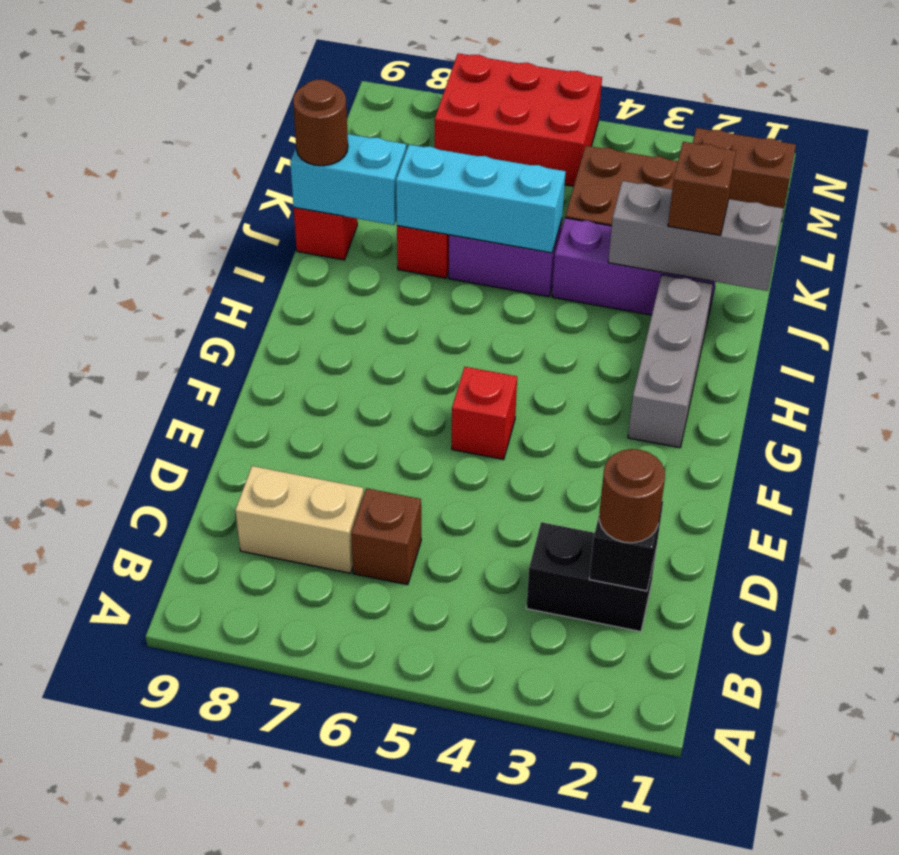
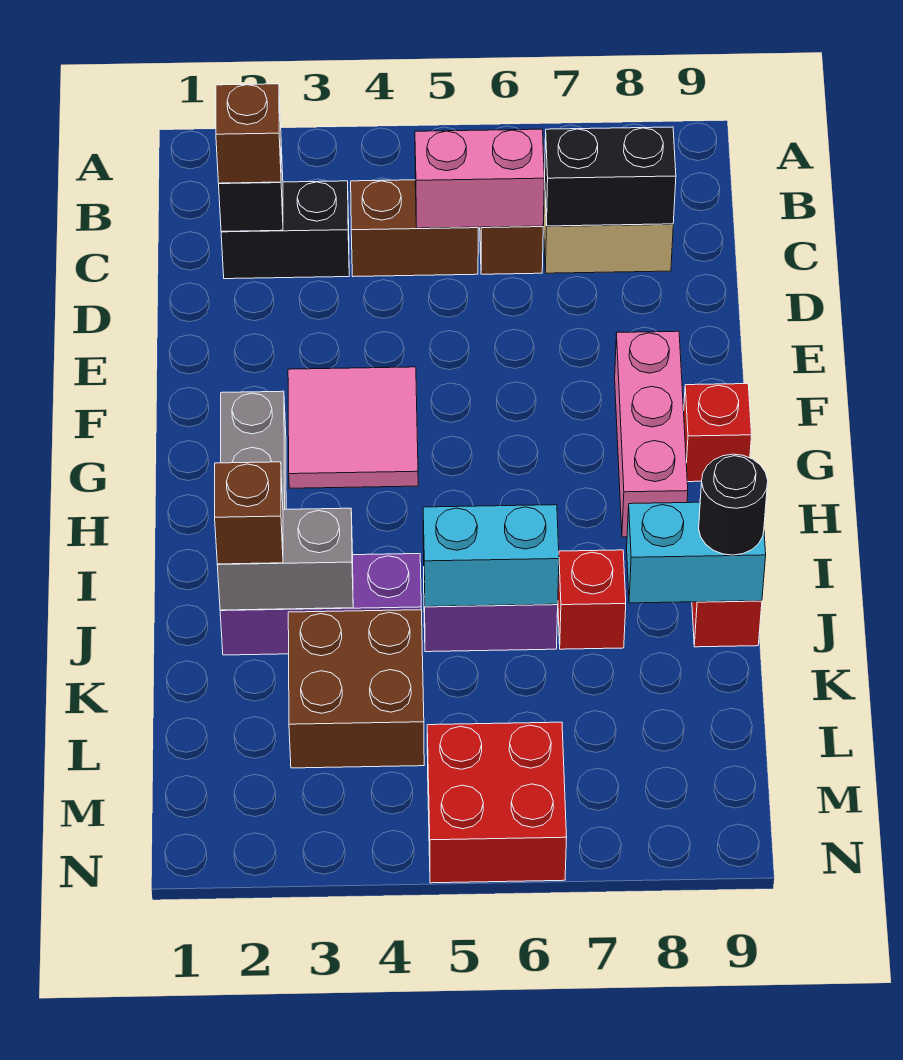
brown 1x1 round brick [599,449,665,543] -> brown 1x1 brick [216,84,281,183]
none -> pink 1x2 brick [415,129,544,228]
none -> black 1x2 brick [545,127,676,226]
none -> pink 2x2 tile [288,367,418,488]
red 1x1 brick [452,367,517,460] -> red 1x1 brick moved to [684,384,752,482]
none -> pink 1x3 brick [615,331,688,537]
grey 1x3 brick [608,181,784,291] -> grey 1x2 brick [217,508,353,610]
cyan 1x3 brick [396,144,566,253] -> cyan 1x2 brick [423,505,559,607]
brown 1x1 round brick [293,80,348,166] -> black 1x1 round brick [699,454,768,555]
brown 1x2 brick [693,128,796,222] -> brown 1x2 brick moved to [351,180,478,277]
red 2x3 brick [435,53,602,186] -> red 2x2 brick [427,722,567,883]

